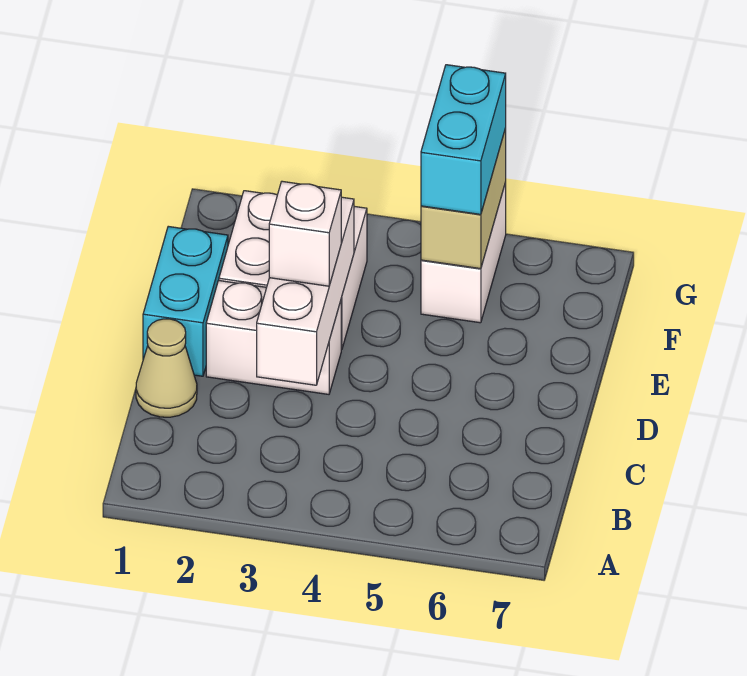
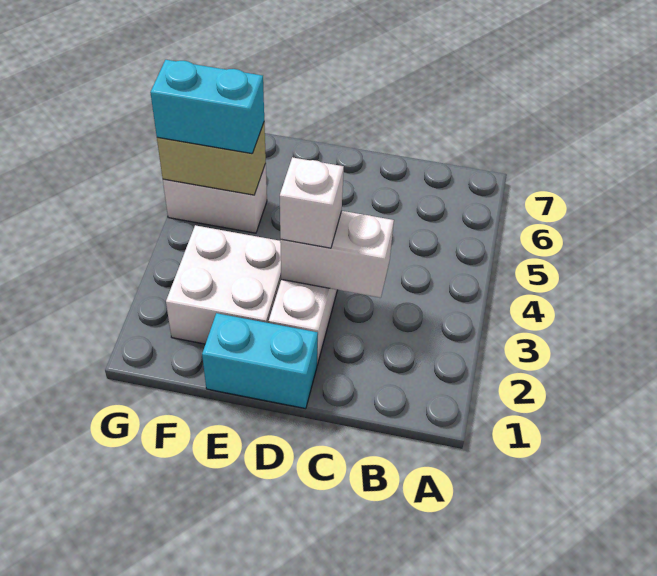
tan 1x1 cone [136,319,197,417] -> none
white 1x3 brick [257,197,354,385] -> white 1x2 brick [280,211,394,298]

